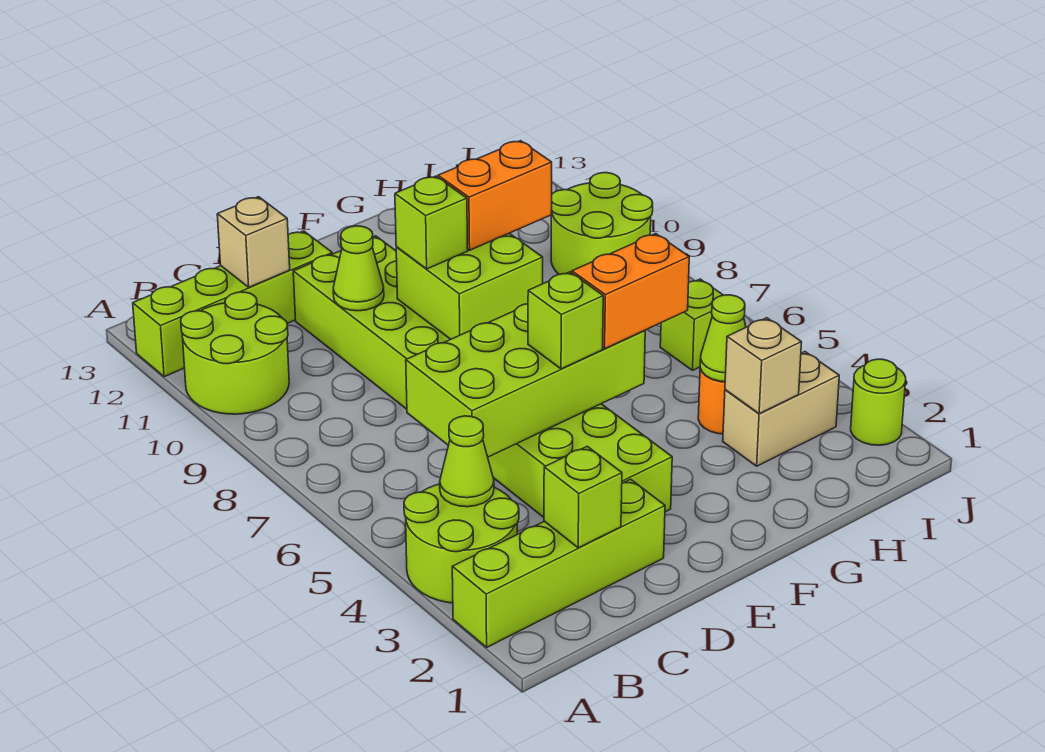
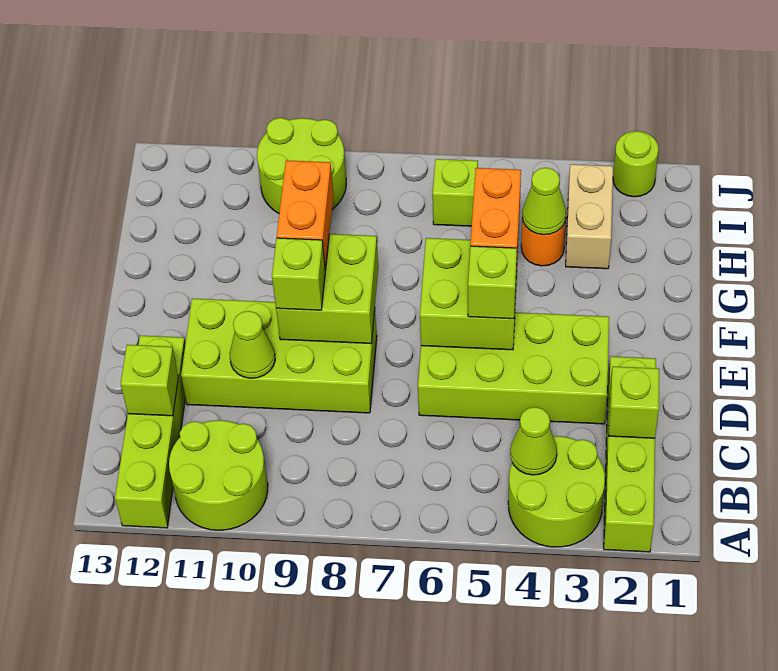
lime 2x4 brick [406,304,645,457] -> lime 2x2 brick [420,238,518,350]
tan 1x1 brick [217,197,290,287] -> lime 1x1 brick [121,345,178,416]
tan 1x1 brick [725,318,802,414] -> none

